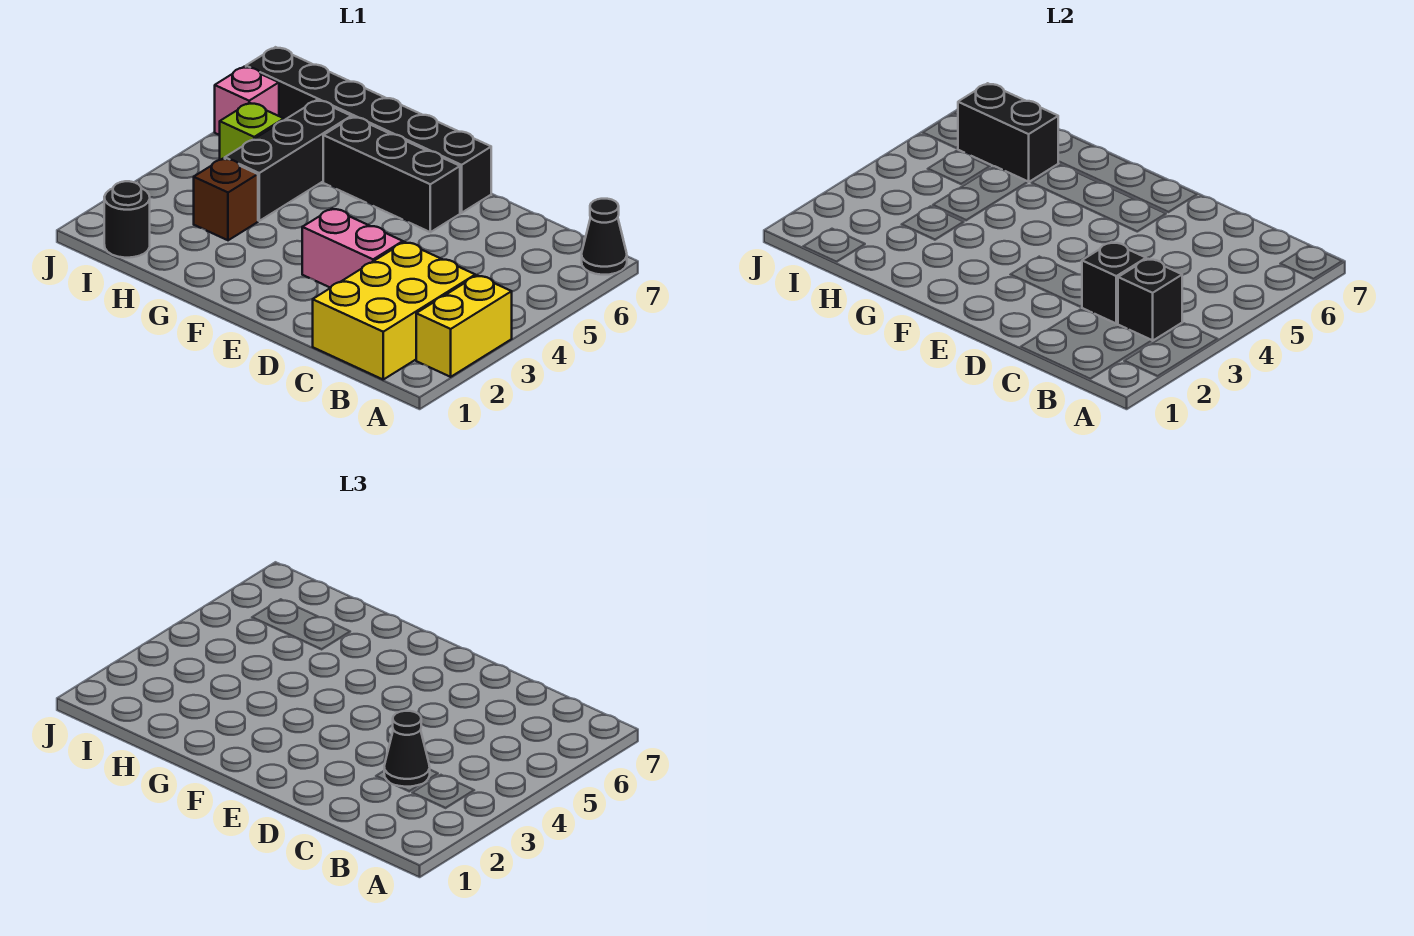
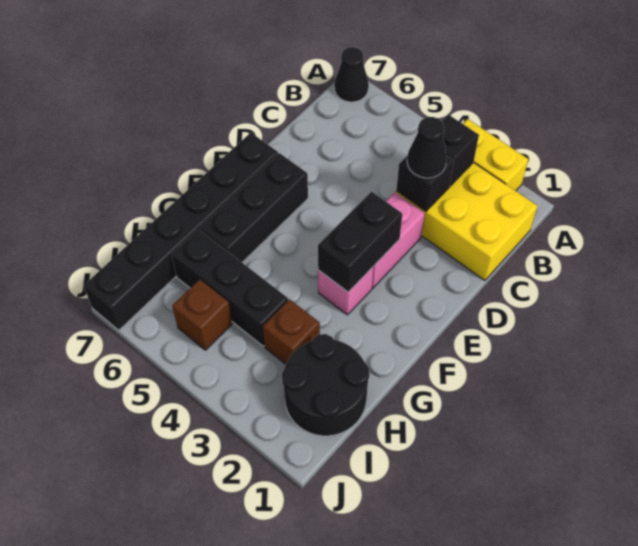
black 1x2 brick [958,83,1059,182] -> black 1x2 brick moved to [318,192,402,292]
black 1x1 round brick [104,181,150,258] -> black 2x2 round brick [282,334,369,436]
lime 1x1 brick [220,103,284,160] -> brown 1x1 brick [172,279,232,350]
pink 1x1 brick [215,67,279,135] -> pink 1x1 brick moved to [318,266,374,315]

